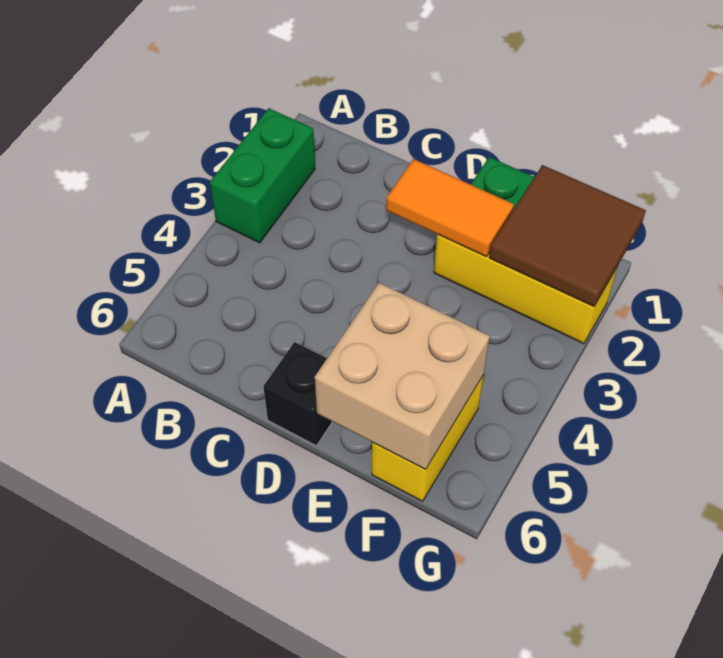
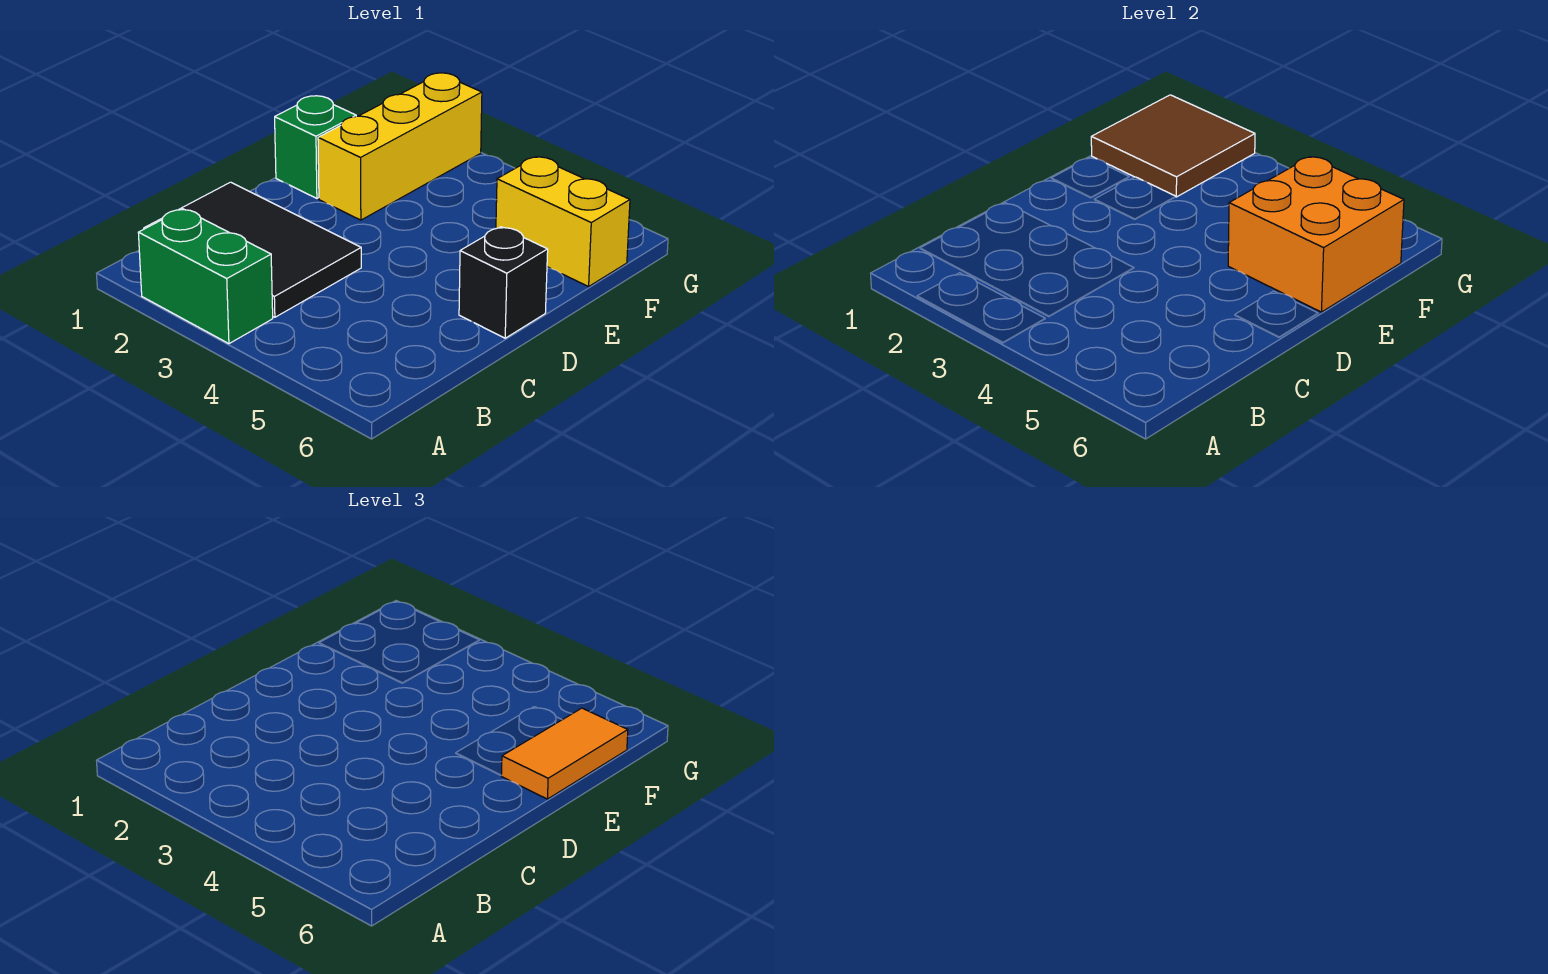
none -> black 2x3 tile [144,182,361,317]
orange 1x2 tile [386,159,514,257] -> orange 1x2 tile moved to [501,708,628,799]
tan 2x2 brick [315,283,490,470] -> orange 2x2 brick [1228,157,1404,312]

